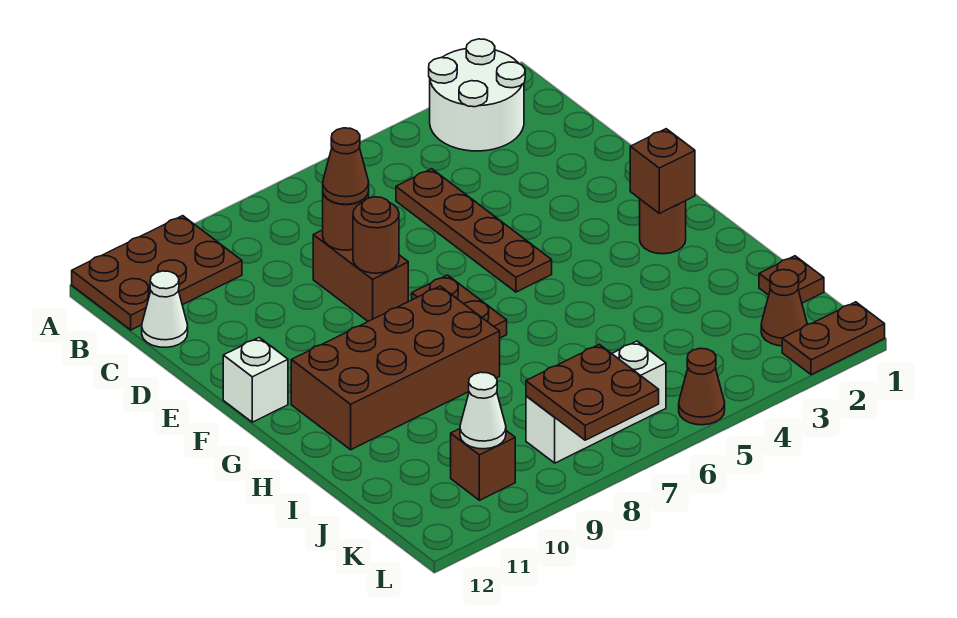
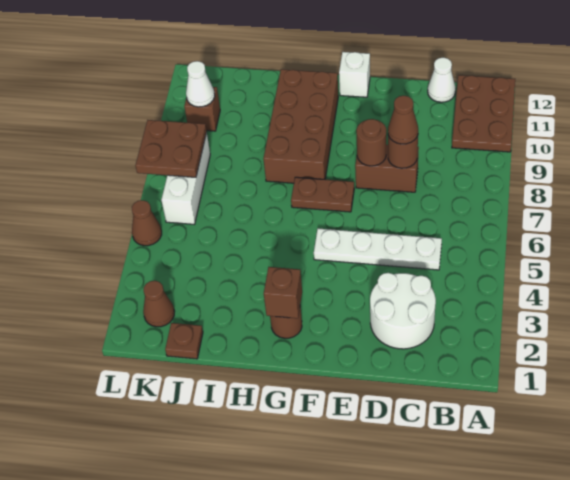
white 2x2 round brick [429,39,525,151] -> white 2x2 round brick moved to [370,273,436,349]
brown 1x4 plate [396,169,552,292] -> white 1x4 plate [314,228,442,270]
brown 1x2 plate [782,302,885,375] -> none

